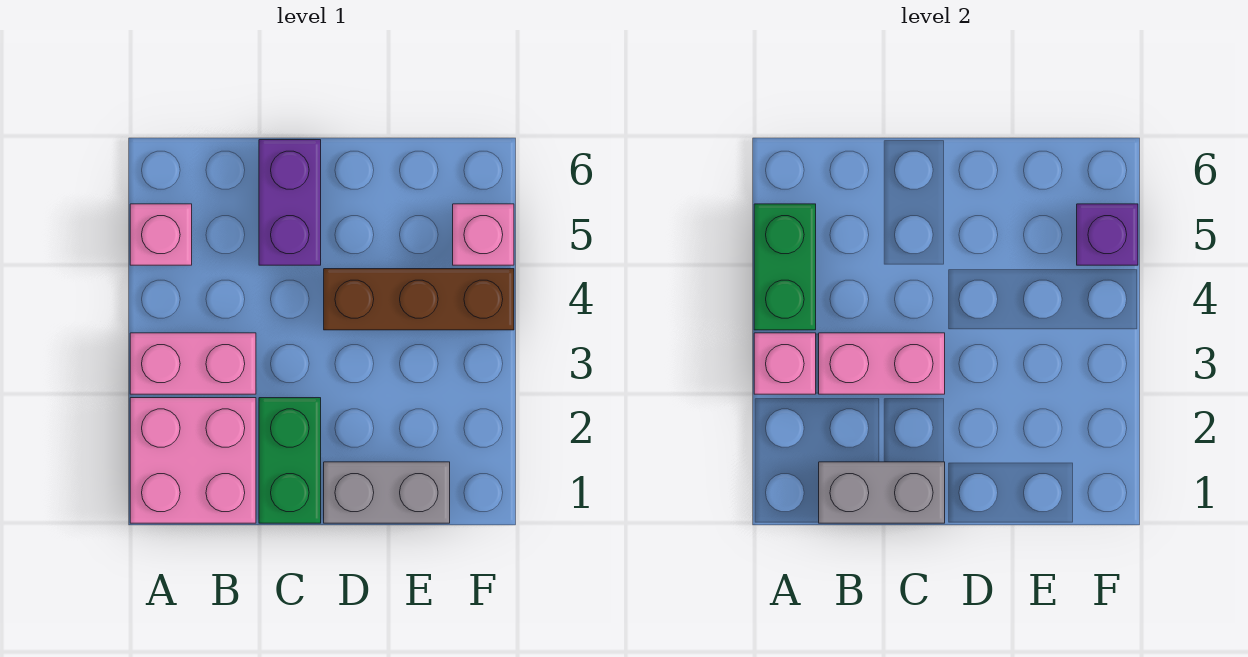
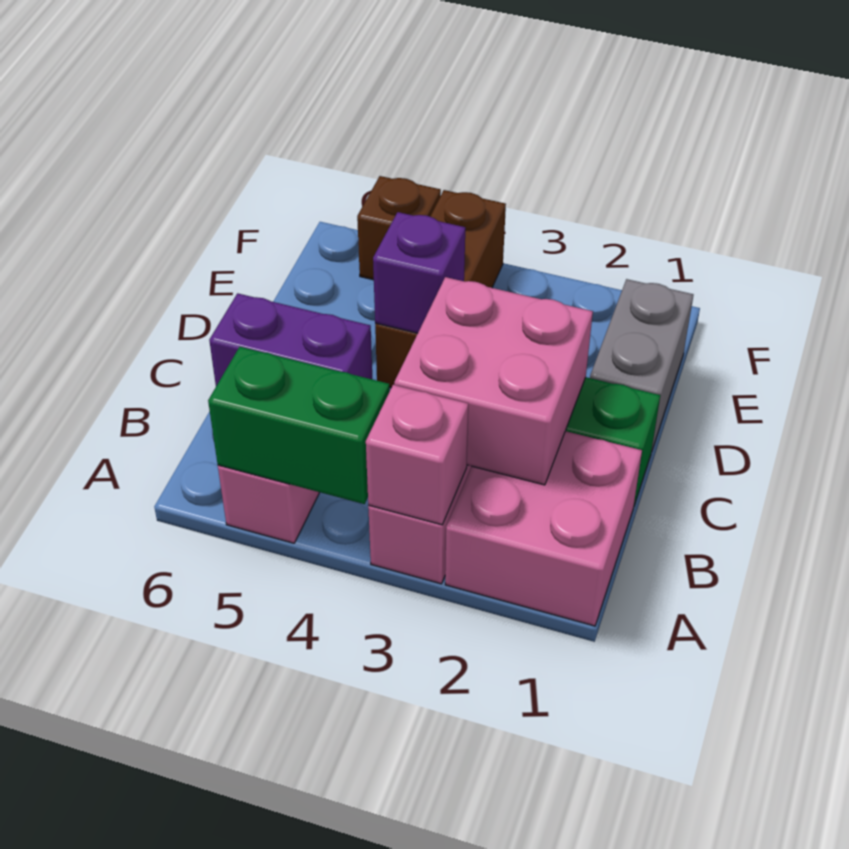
grey 1x2 brick [819,462,945,523] -> none
pink 1x2 brick [819,333,945,394] -> pink 2x2 brick [394,277,593,485]
pink 1x1 brick [453,204,514,265] -> brown 1x1 brick [357,176,441,280]
purple 1x1 brick [1077,204,1138,265] -> purple 1x1 brick moved to [373,212,465,333]

